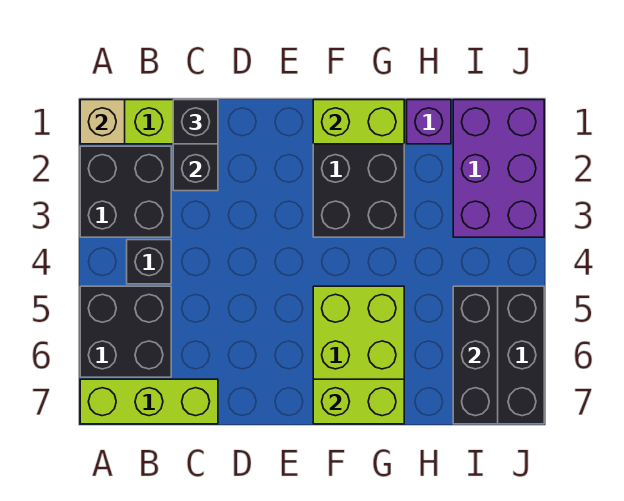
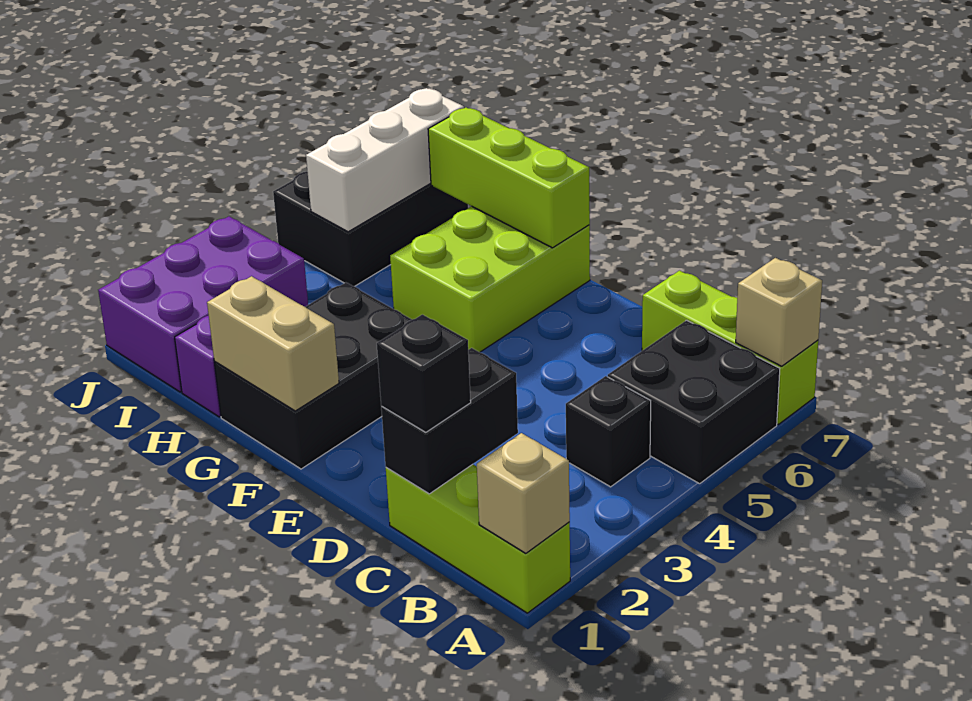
black 2x2 brick [80,146,171,237] -> none
none -> tan 1x1 brick [736,258,822,366]
lime 1x2 brick [313,100,404,144] -> tan 1x2 brick [207,276,339,411]
lime 1x2 brick [313,379,404,424] -> lime 1x3 brick [428,107,590,248]
black 1x3 brick [453,286,498,424] -> white 1x3 brick [306,88,464,232]

